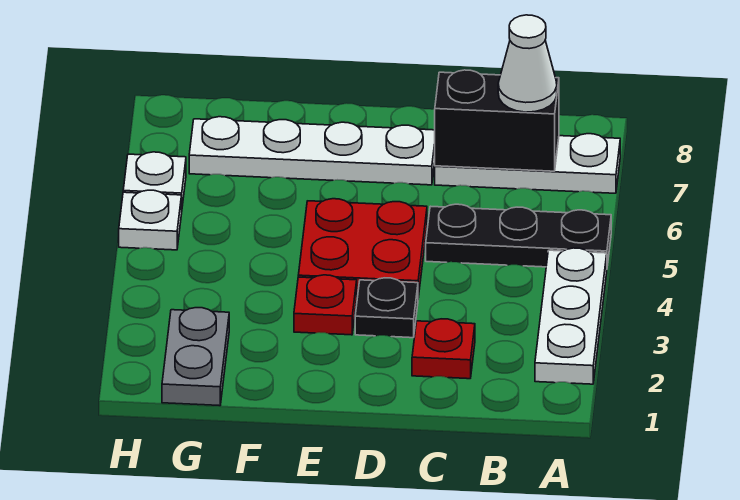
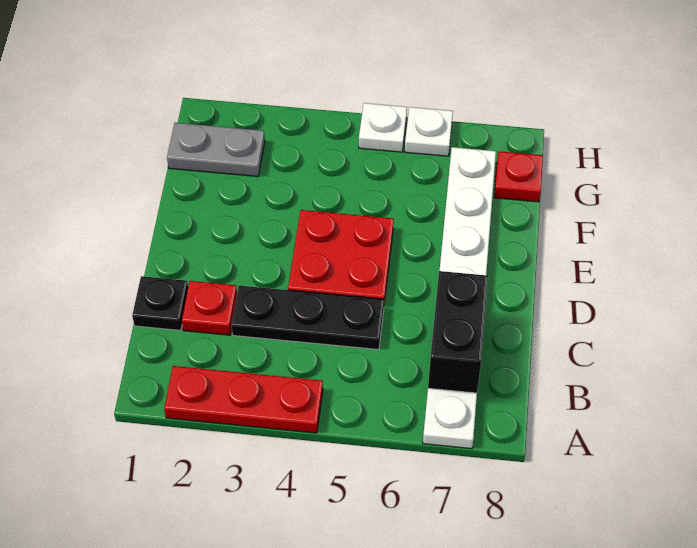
white 1x3 plate [535,248,607,384] -> red 1x3 plate [164,366,323,433]
black 1x3 plate [426,204,611,267] -> black 1x3 plate turned to [231,286,384,350]
white 1x1 cone [498,15,557,112] -> none
black 1x1 plate [355,278,418,338] -> black 1x1 plate moved to [132,276,188,330]
red 1x1 plate [294,275,357,335] -> red 1x1 plate moved to [494,151,543,202]

